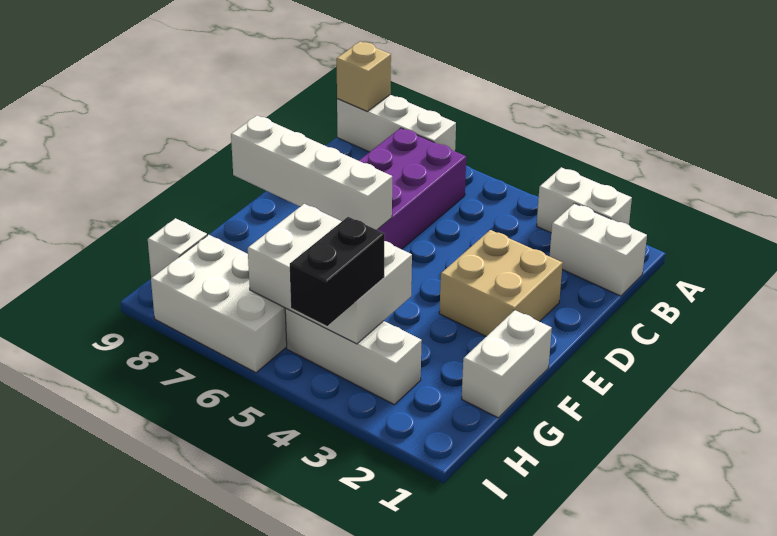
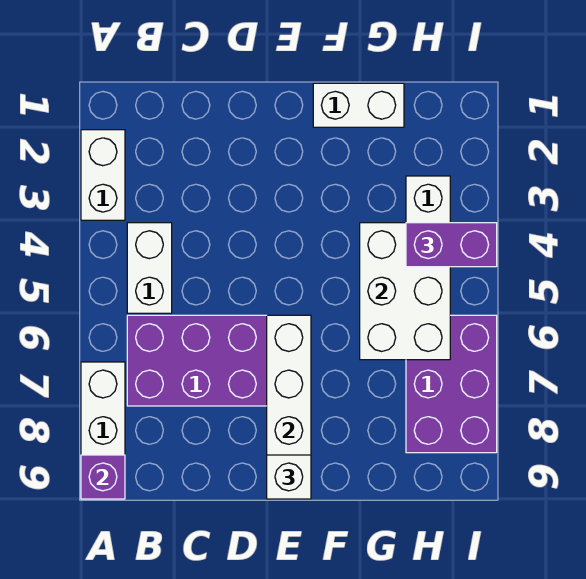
tan 1x1 brick [337,42,391,112] -> purple 1x1 brick [81,455,125,499]
white 1x2 brick [550,203,647,296] -> white 1x2 brick moved to [127,223,172,313]
tan 2x2 brick [439,230,563,336] -> none
black 1x2 brick [290,217,385,326] -> purple 1x2 brick [406,223,497,267]
white 2x3 brick [151,235,287,373] -> purple 2x3 brick [406,315,497,453]
white 1x1 brick [148,218,207,278] -> white 1x1 brick moved to [267,455,311,499]

